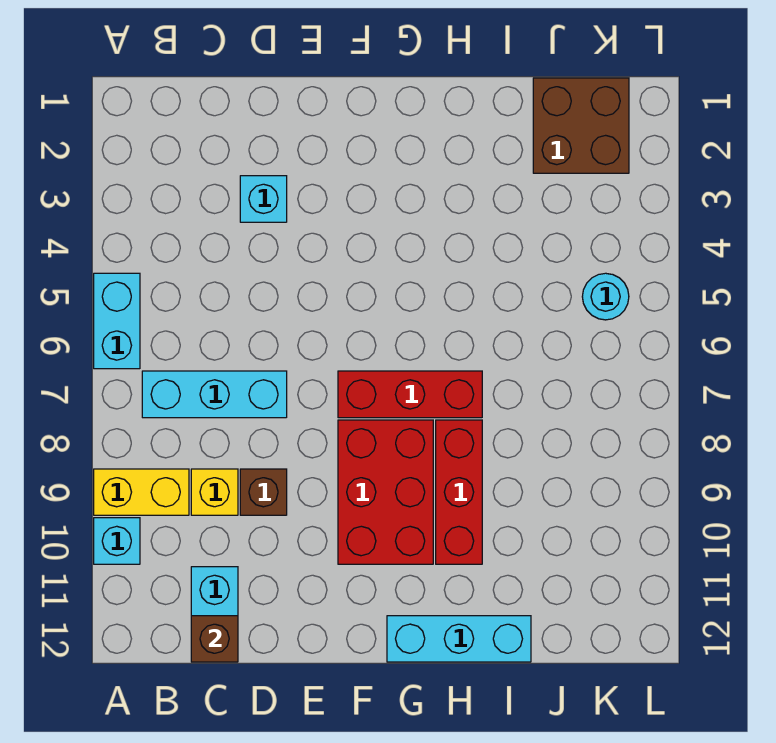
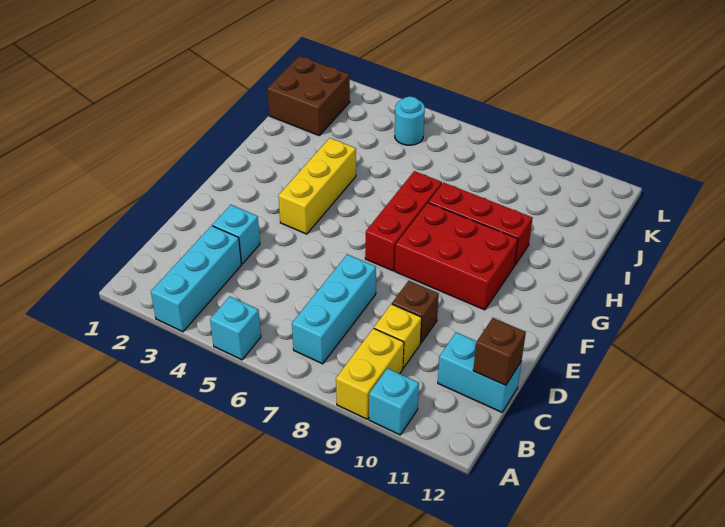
cyan 1x2 brick [94,273,140,369] -> cyan 1x1 brick [210,297,261,360]
none -> yellow 1x3 brick [278,138,356,234]
cyan 1x3 brick [387,616,531,662] -> cyan 1x3 brick moved to [151,226,241,332]

